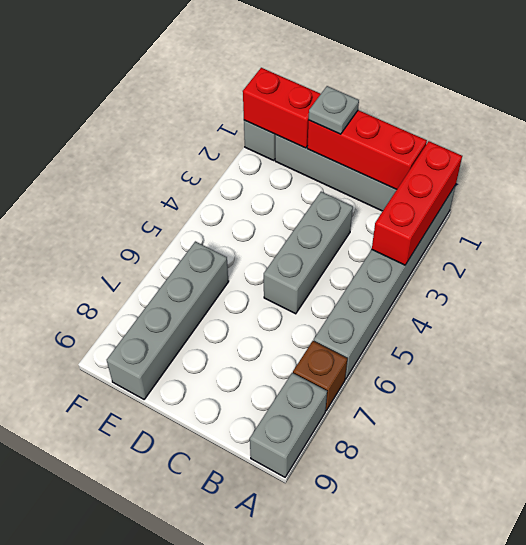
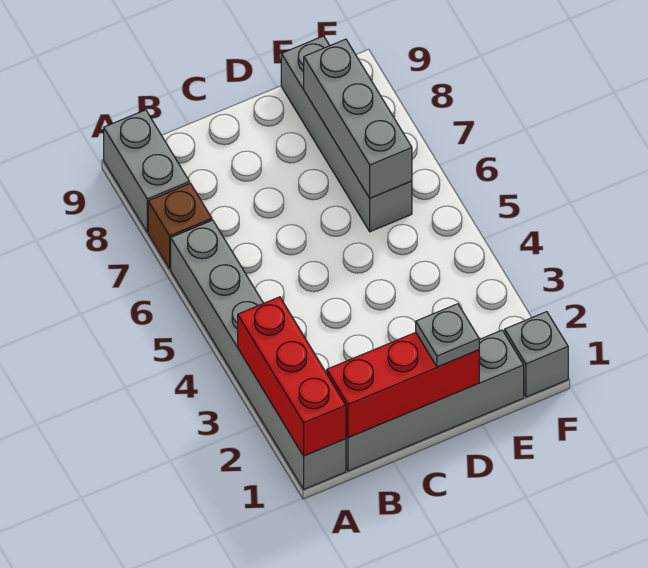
grey 1x3 brick [264,192,353,314] -> grey 1x3 brick moved to [304,39,412,198]
red 1x2 brick [243,68,321,148] -> none

